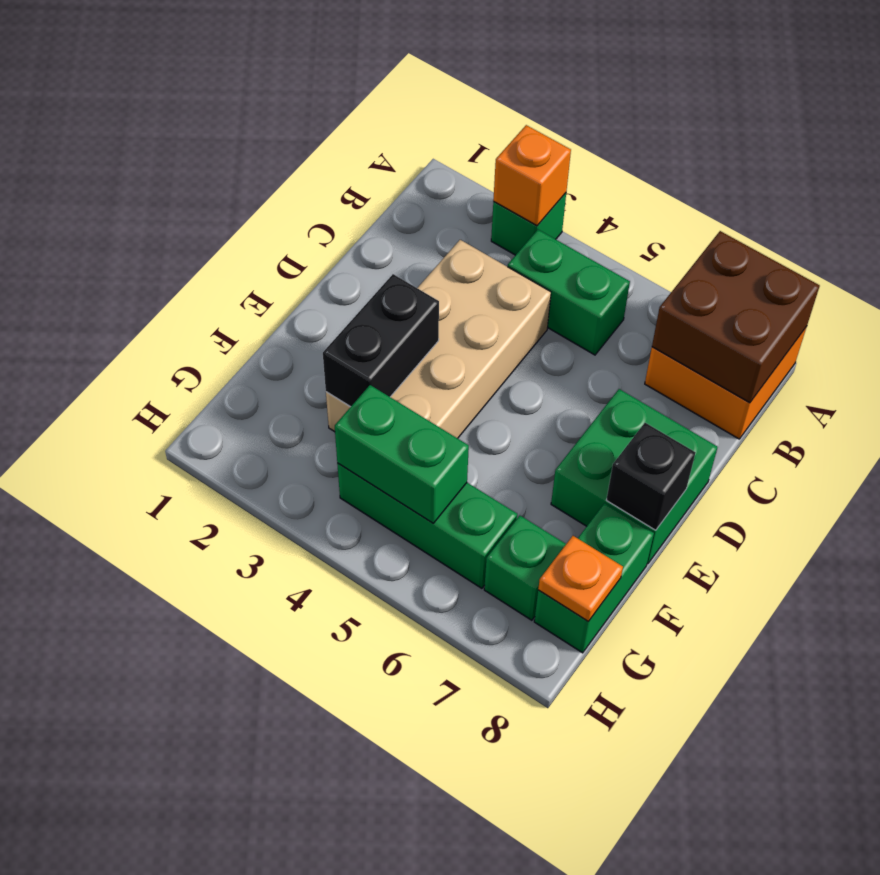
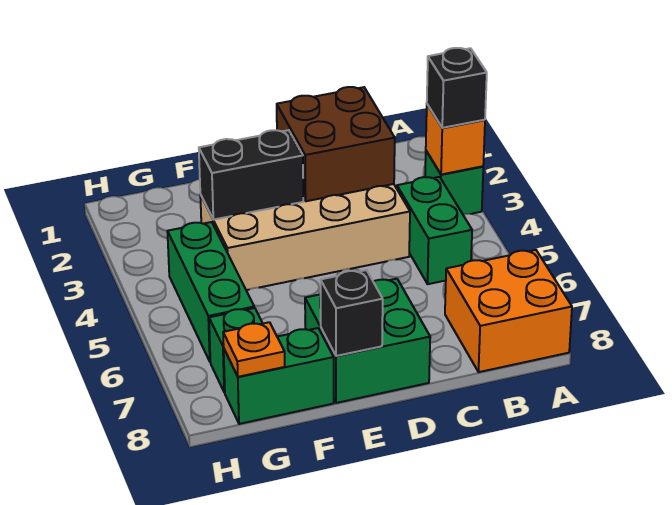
none -> black 1x1 brick [427,48,487,128]
brown 2x2 brick [652,231,820,403] -> brown 2x2 brick moved to [277,87,395,201]
green 1x2 brick [335,385,469,523] -> none

